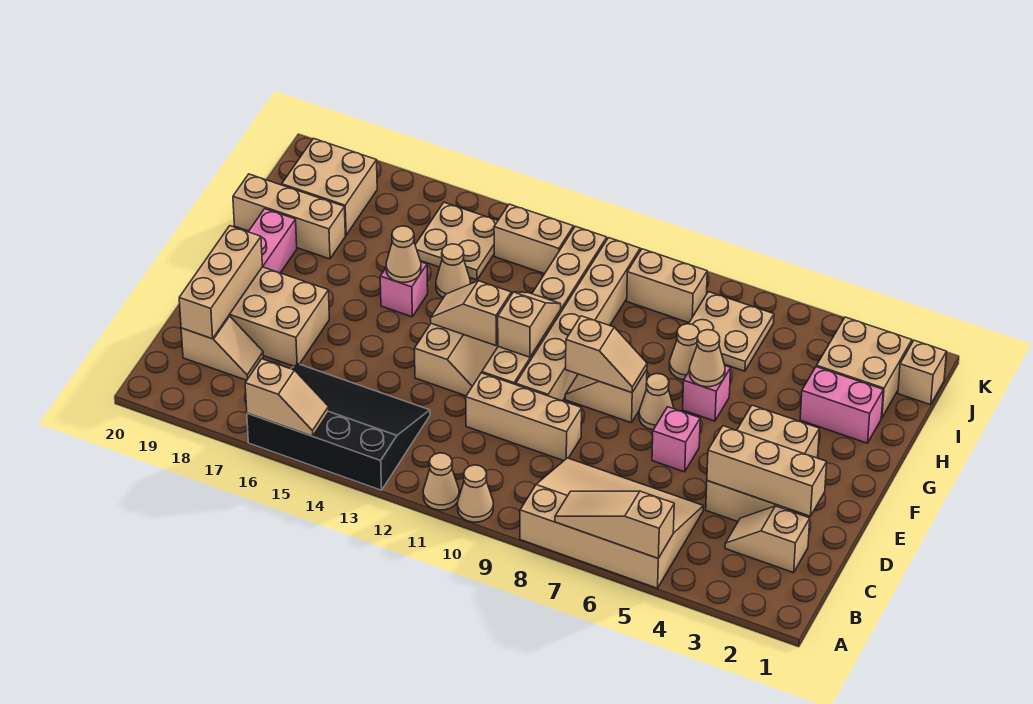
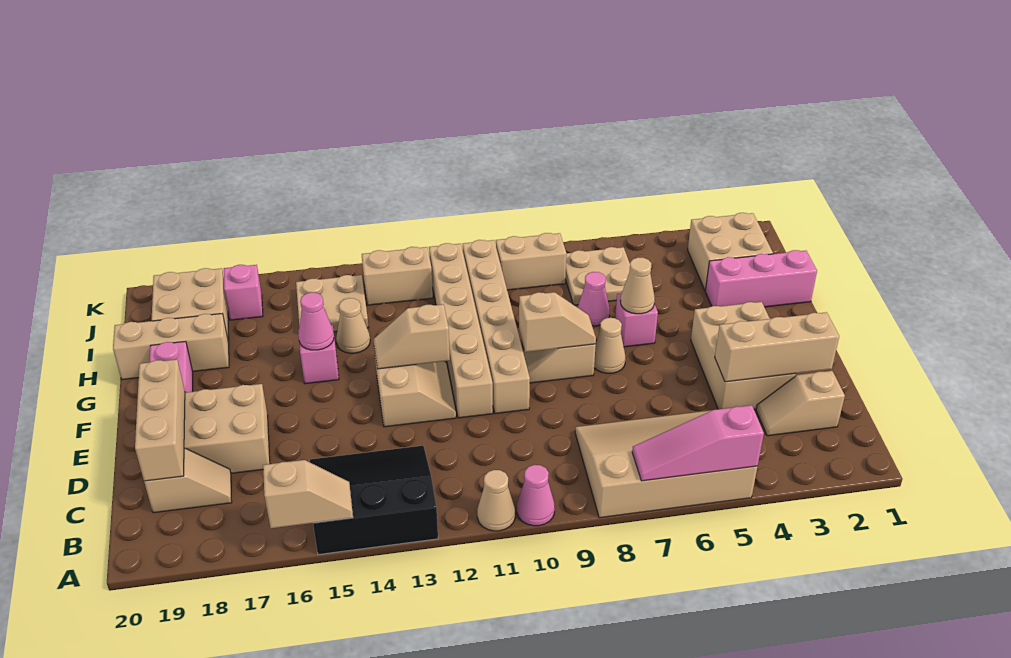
tan 1x3 slope [555,491,674,558] -> pink 1x3 slope [632,405,764,481]
tan 1x1 cone [458,465,493,522] -> pink 1x1 cone [517,465,555,526]
black 3x4 slope [247,364,430,490] -> black 3x3 slope [310,446,438,555]
tan 1x3 brick [466,373,582,461] -> none
pink 1x1 brick [652,407,700,472] -> pink 1x1 brick moved to [224,265,263,320]
tan 1x2 slope [498,292,561,357] -> none
tan 1x1 cone [386,226,421,282] -> pink 1x1 cone [298,292,334,350]
pink 1x2 brick [800,367,883,443] -> pink 1x3 brick [705,250,817,307]
tan 1x1 cone [670,324,699,380] -> pink 1x1 cone [578,272,610,326]
tan 1x1 brick [898,340,946,405] -> none

